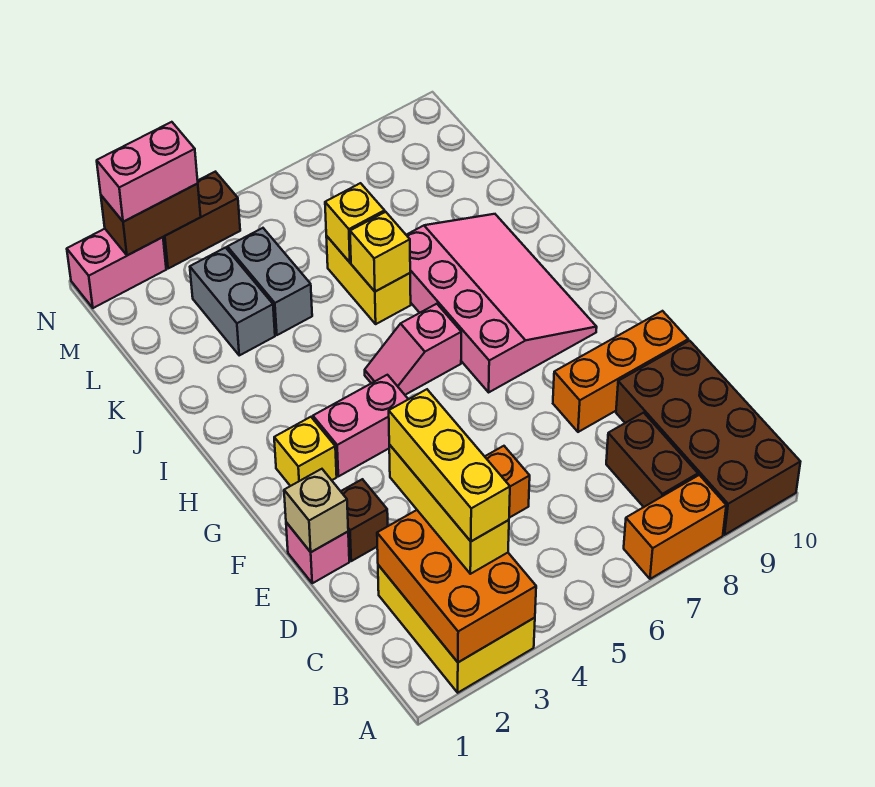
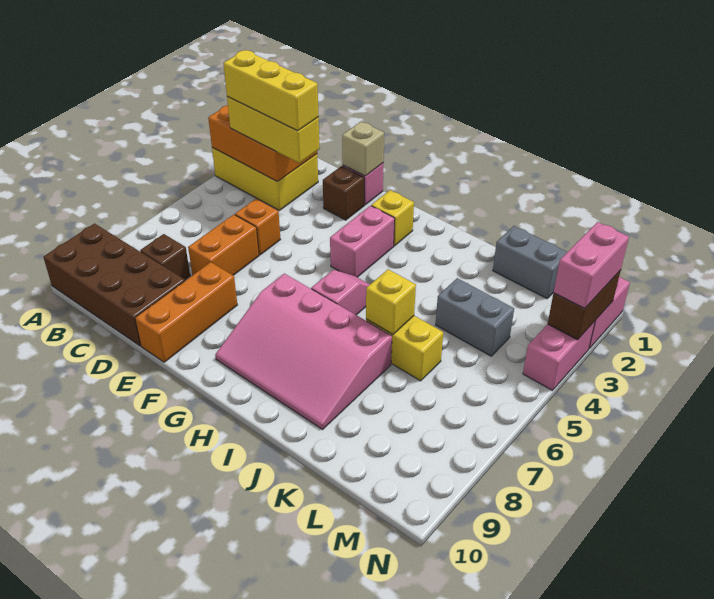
orange 1x2 brick [624,475,726,579] -> orange 1x2 brick moved to [188,215,259,275]
brown 1x2 brick [606,413,698,507] -> brown 1x1 brick [140,234,190,280]
grey 1x2 brick [190,248,275,355] -> grey 1x2 brick moved to [493,226,567,298]
yellow 1x1 brick [325,183,385,262] -> none
brown 1x2 brick [163,172,240,269] -> pink 1x2 brick [523,321,595,390]

